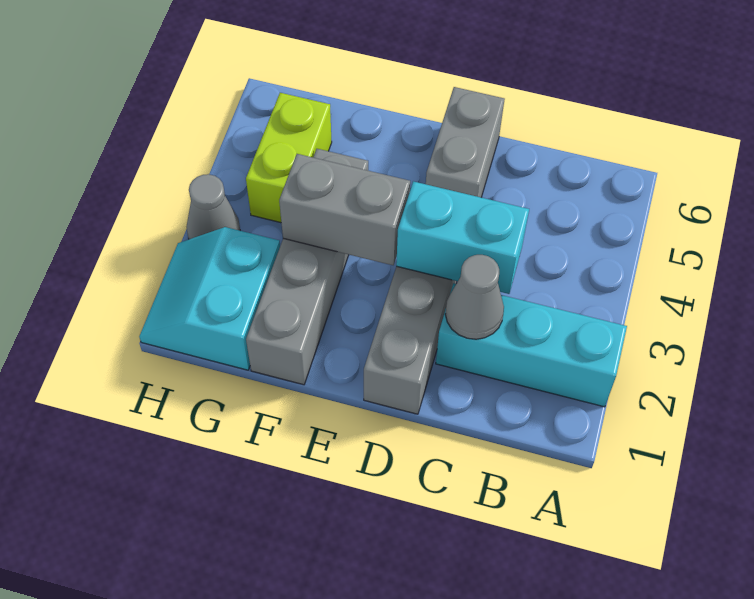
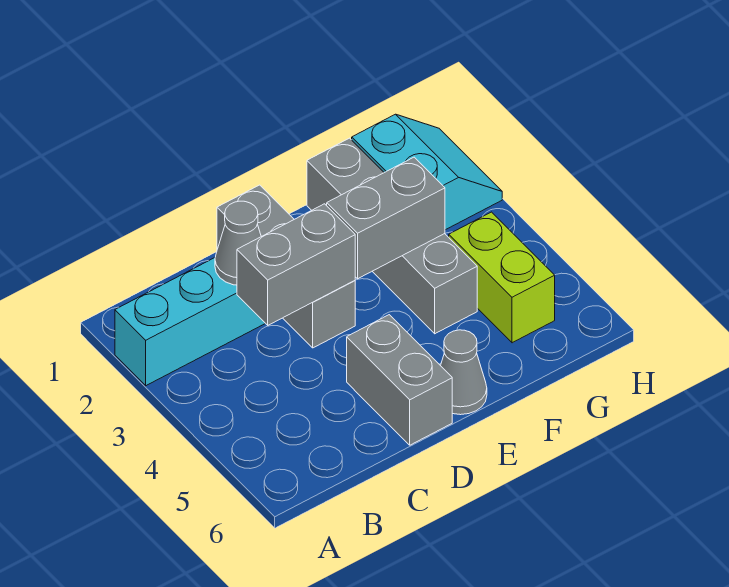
cyan 1x2 brick [396,181,529,294] -> grey 1x2 brick [237,204,355,325]
grey 1x1 cone [186,174,240,239] -> grey 1x1 cone moved to [441,330,487,415]

